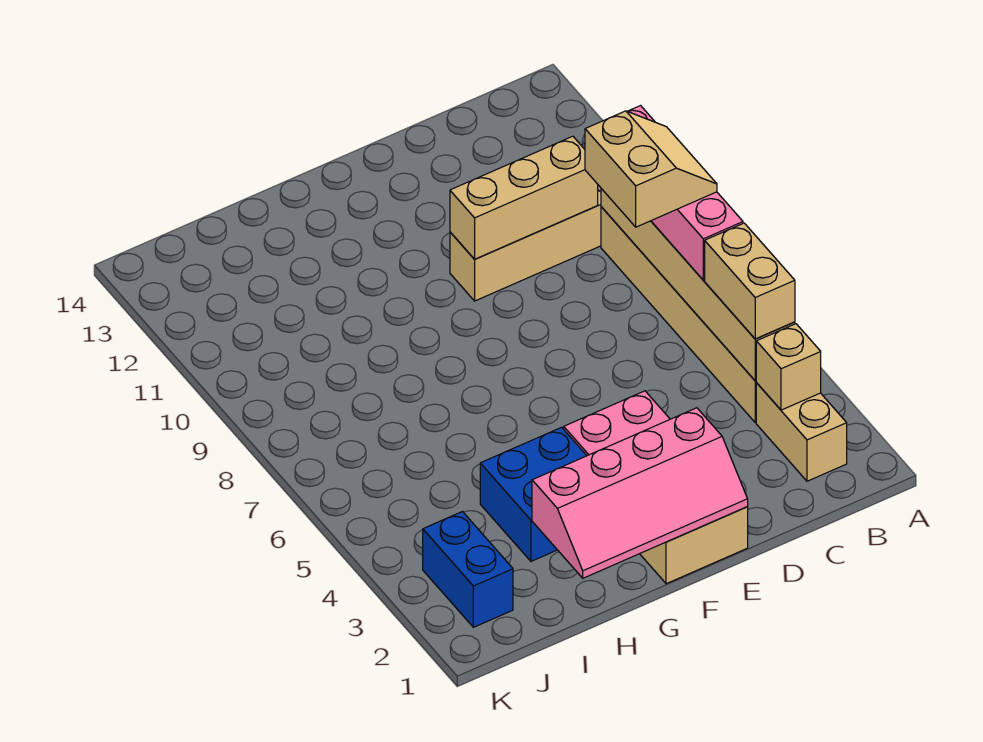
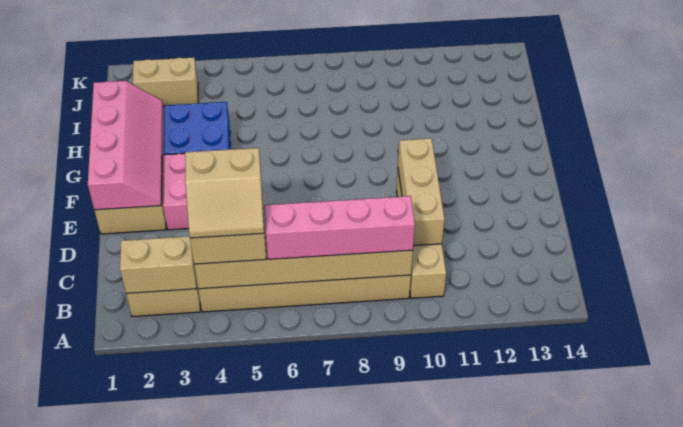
tan 1x1 brick [756,324,821,410] -> tan 1x2 brick [120,236,196,293]
tan 2x2 slope [585,111,717,227] -> tan 2x2 slope moved to [185,148,264,238]
pink 2x4 slope [532,408,748,578] -> pink 2x4 slope turned to [88,81,163,210]
blue 1x2 brick [423,512,513,627] -> tan 1x2 brick [133,58,198,106]

